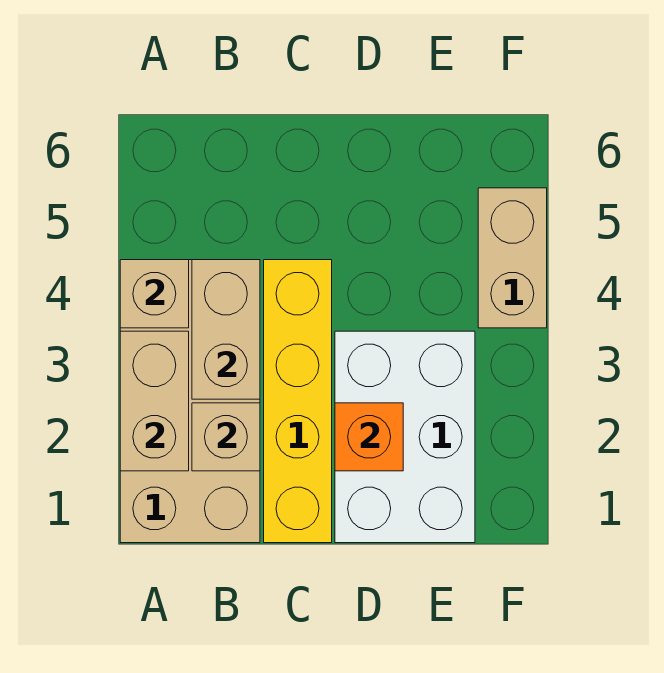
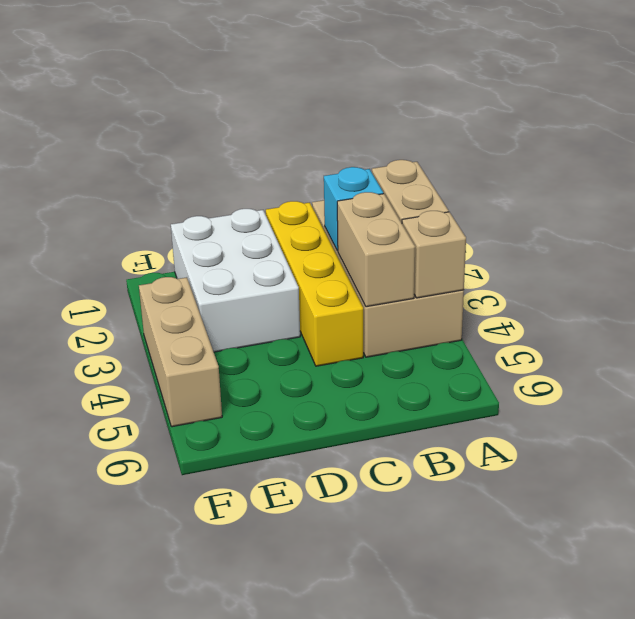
tan 1x1 brick [192,403,260,471] -> cyan 1x1 brick [324,167,383,251]
orange 1x1 brick [335,403,403,471] -> none
tan 1x2 brick [478,188,547,328] -> tan 1x3 brick [139,277,222,427]

